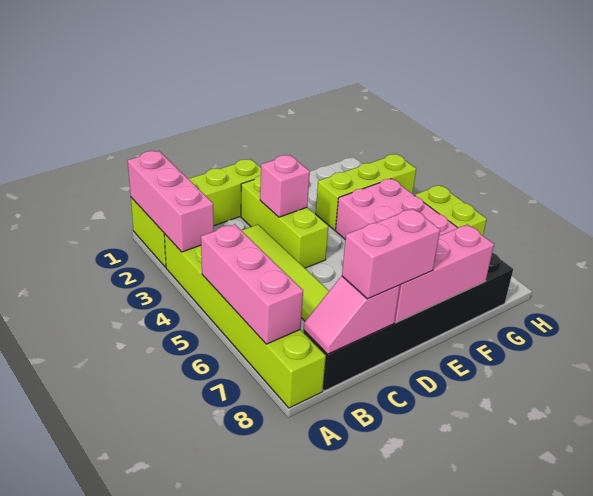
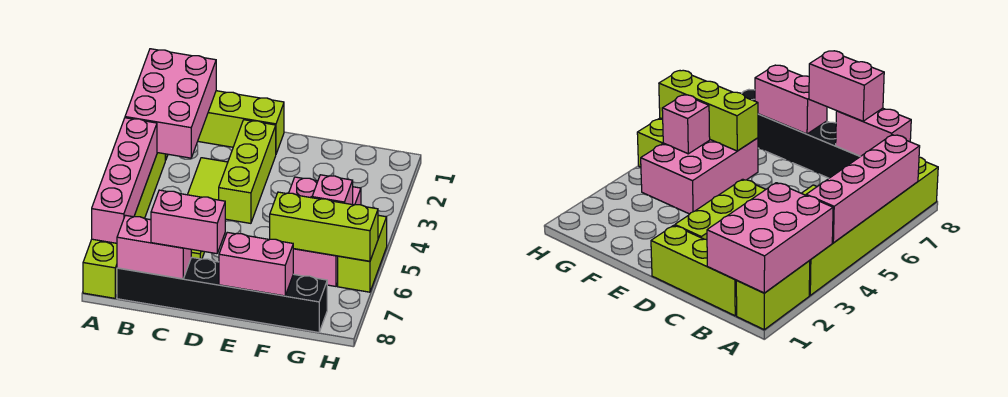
pink 1x3 brick [128,151,214,252] -> pink 2x3 brick [125,49,216,158]
pink 1x3 brick [201,224,303,344] -> pink 1x4 brick [92,118,157,243]
pink 1x2 slope [304,276,400,354] -> pink 1x2 brick [117,215,191,279]
pink 1x1 brick [260,155,310,217] -> pink 1x1 brick moved to [312,175,353,205]
pink 1x3 brick [394,224,494,323] -> pink 1x2 brick [219,232,293,296]
lime 1x3 brick [316,154,416,230] -> lime 1x3 brick moved to [269,192,378,261]

